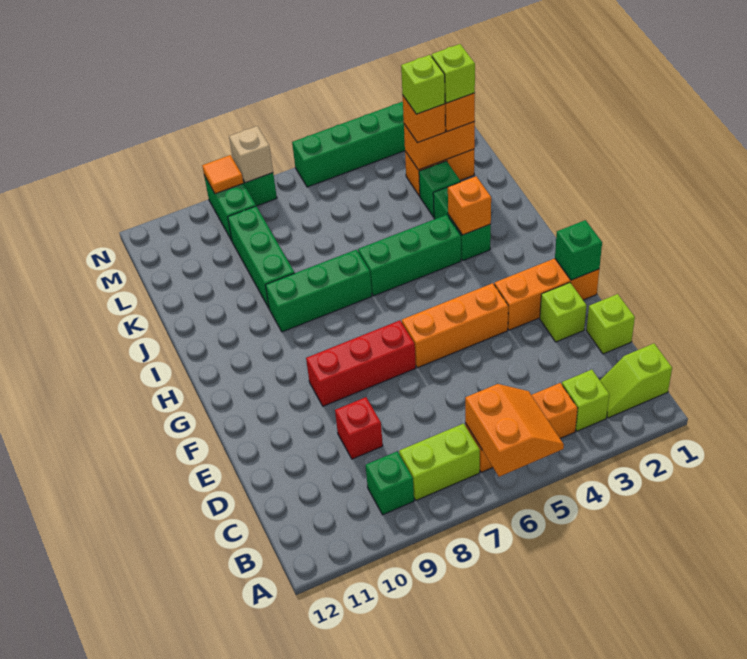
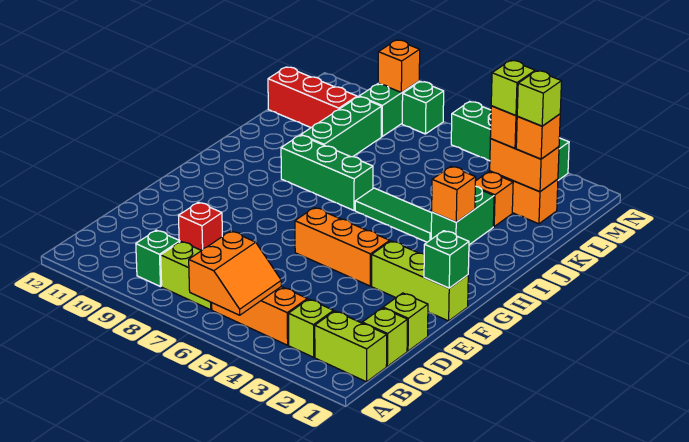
lime 1x2 slope [600,344,672,418] -> lime 1x2 brick [315,311,387,382]
lime 1x1 brick [540,283,587,342] -> lime 1x1 brick moved to [362,308,407,366]
orange 1x3 brick [494,258,599,330] -> lime 1x3 brick [372,241,468,321]
red 1x3 brick [306,320,416,406] -> red 1x3 brick moved to [268,67,357,128]
green 1x3 brick [358,215,461,296] -> green 1x3 tile [355,188,432,242]
green 1x1 brick [419,161,460,217] -> orange 1x1 brick [475,172,513,227]
tan 1x1 brick [229,126,273,183] -> none
orange 1x1 tile [202,155,243,194] -> orange 1x1 brick [378,40,420,92]

